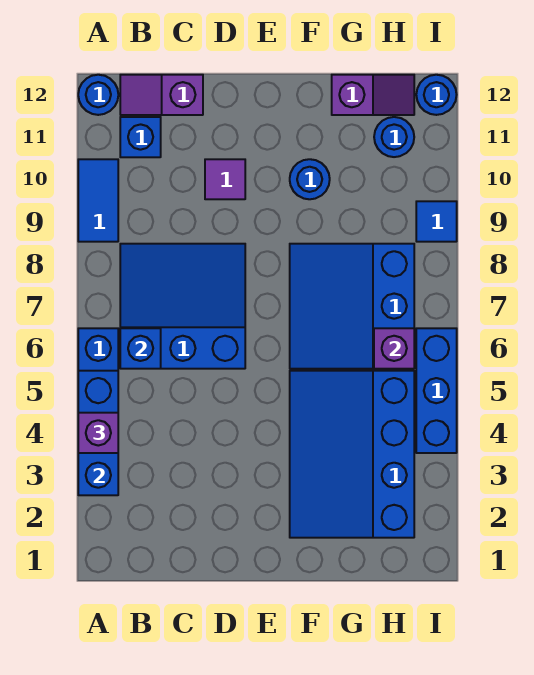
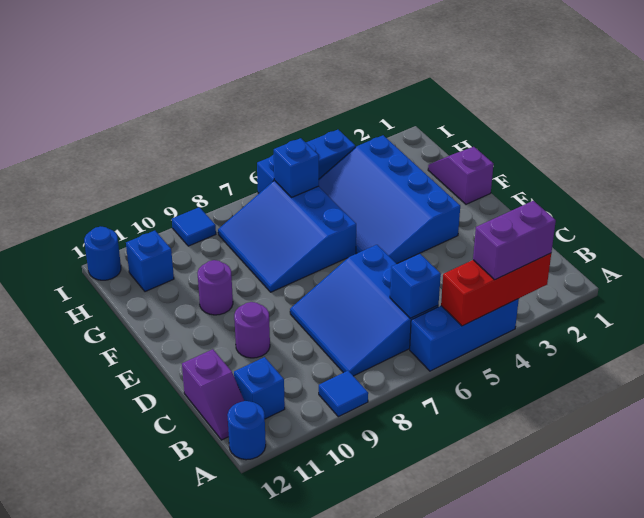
blue 1x3 brick [78,371,118,495] -> red 1x3 brick [441,253,551,326]
purple 1x1 brick [78,413,118,453] -> purple 1x2 brick [473,201,556,280]
blue 1x2 tile [78,159,118,242] -> blue 1x1 tile [319,371,368,417]
purple 1x1 tile [205,159,245,199] -> purple 1x1 round brick [234,302,270,358]
blue 3x4 slope [290,371,414,538] -> blue 3x4 slope turned to [319,135,460,264]
blue 3x3 slope [290,244,414,369] -> blue 3x3 slope turned to [218,180,356,292]
blue 1x1 round brick [290,159,330,199] -> purple 1x1 round brick [197,260,233,315]
purple 1x2 slope [332,75,414,115] -> purple 1x2 slope moved to [428,147,494,204]
purple 1x1 brick [374,328,414,369] -> blue 1x1 brick [274,138,319,197]
blue 1x1 round brick [374,117,414,157] -> blue 1x1 brick [126,231,174,292]

